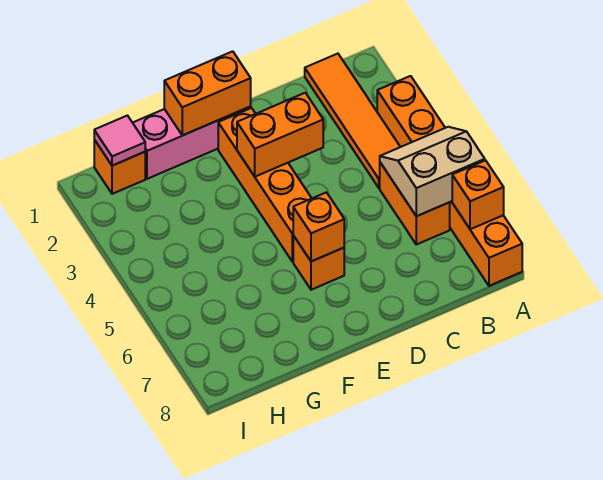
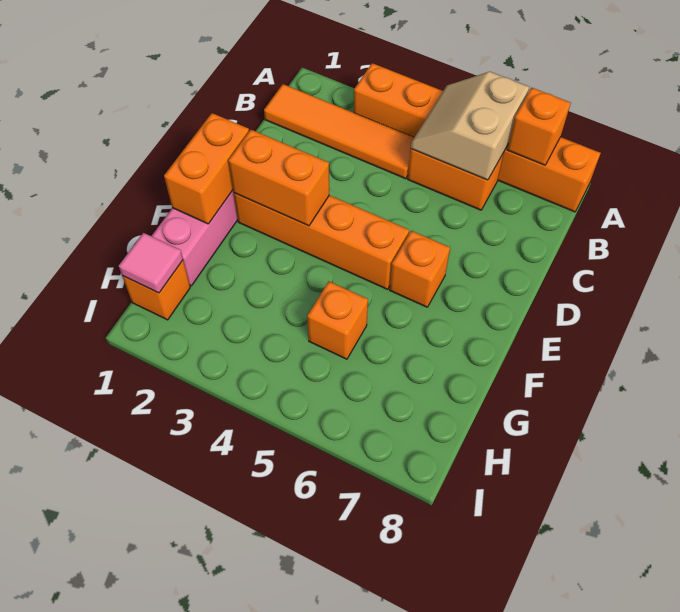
orange 1x2 brick [237,93,323,177] -> orange 1x2 brick turned to [228,130,329,226]
orange 1x1 brick [293,192,344,261] -> orange 1x1 brick moved to [307,281,368,359]

